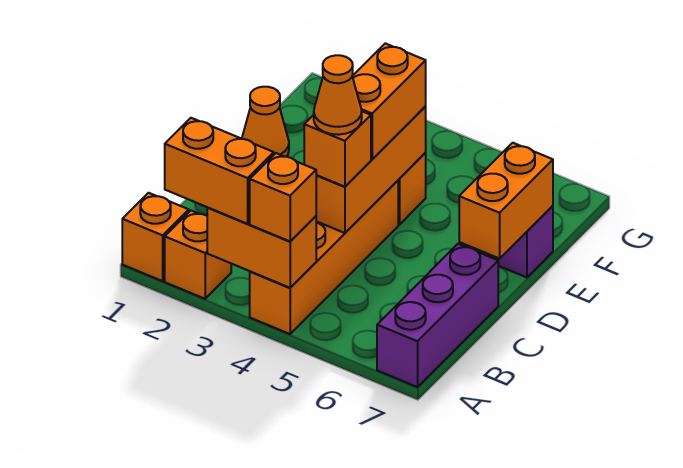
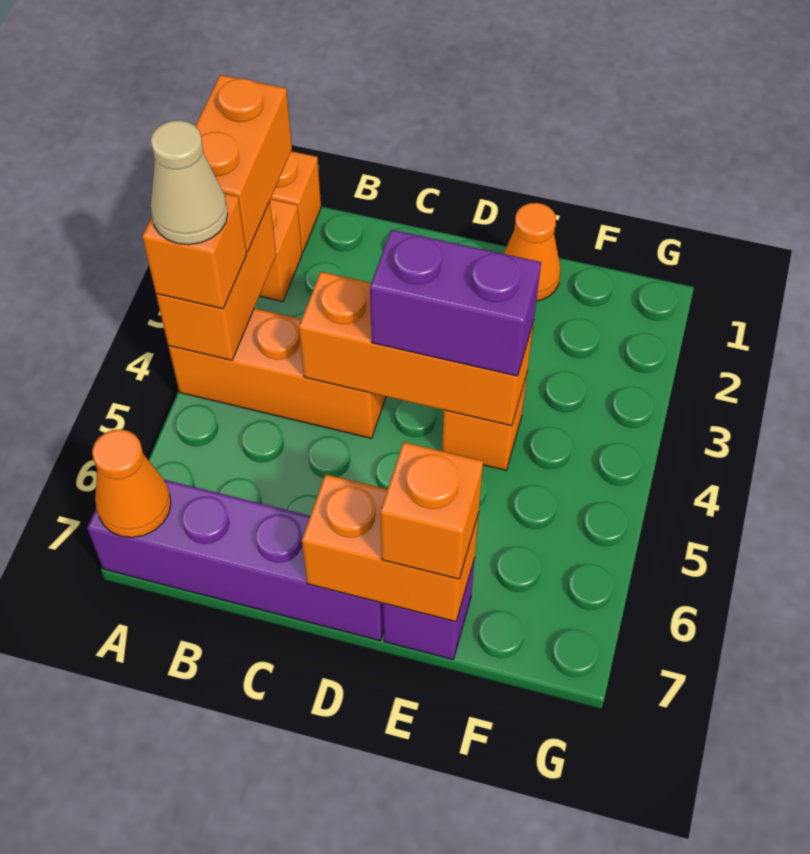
orange 1x4 brick [250,181,398,334] -> orange 1x3 brick [168,308,386,438]
none -> tan 1x1 cone [151,120,228,245]
purple 1x3 brick [377,244,498,387] -> purple 1x4 brick [87,480,384,641]
orange 1x1 brick [304,111,371,187] -> orange 1x1 brick moved to [380,442,483,579]
orange 1x1 cone [314,55,362,135] -> orange 1x1 cone moved to [92,429,171,537]
orange 1x2 brick [352,43,426,159] -> purple 1x2 brick [370,230,541,376]

